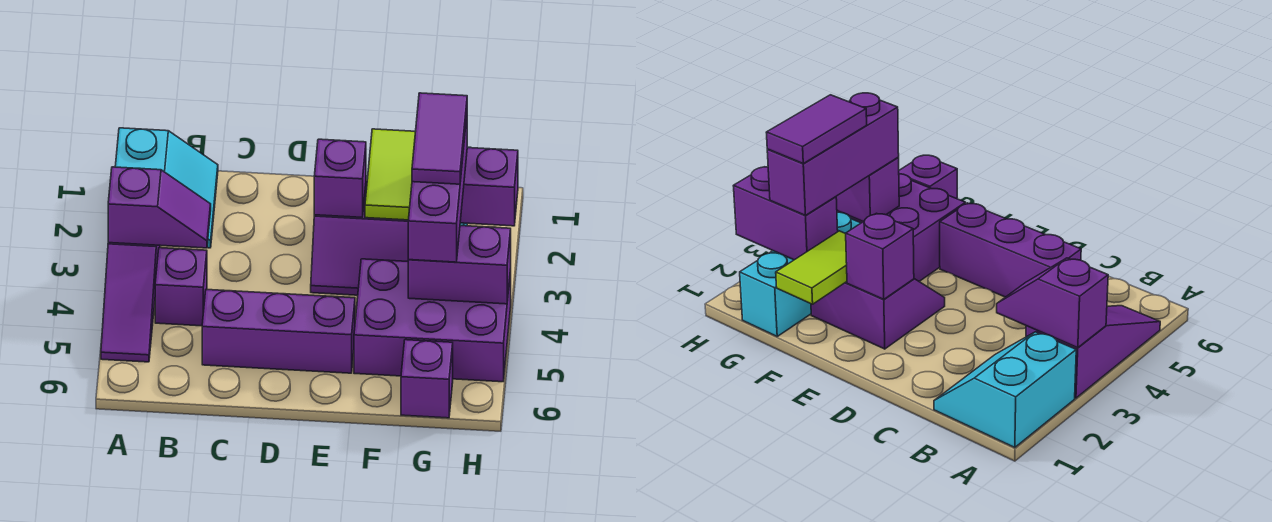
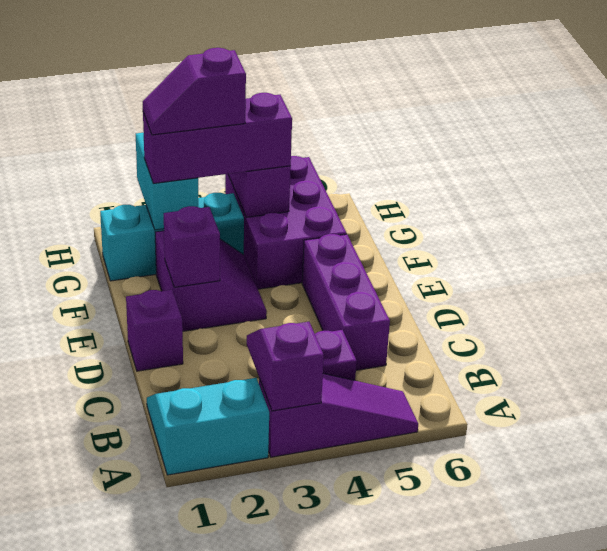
lime 1x2 tile [365,129,416,220] -> none
purple 1x2 brick [460,148,518,226] -> cyan 1x2 brick [136,133,198,230]
purple 1x2 tile [412,93,467,184] -> purple 1x2 slope [143,48,246,135]
purple 1x1 brick [401,340,453,418] -> purple 1x1 brick moved to [126,290,183,371]

